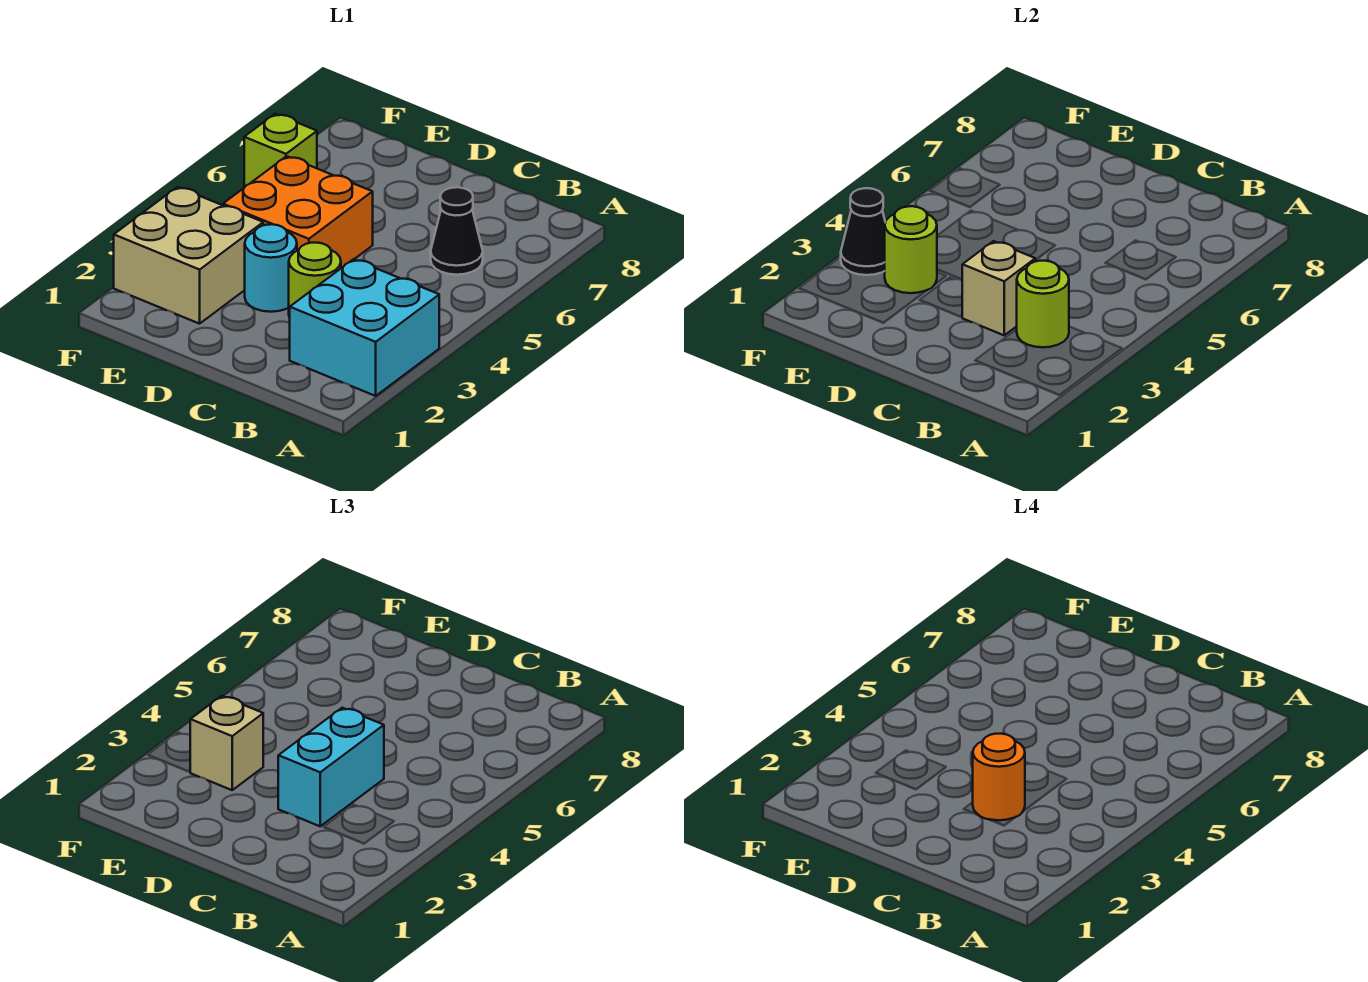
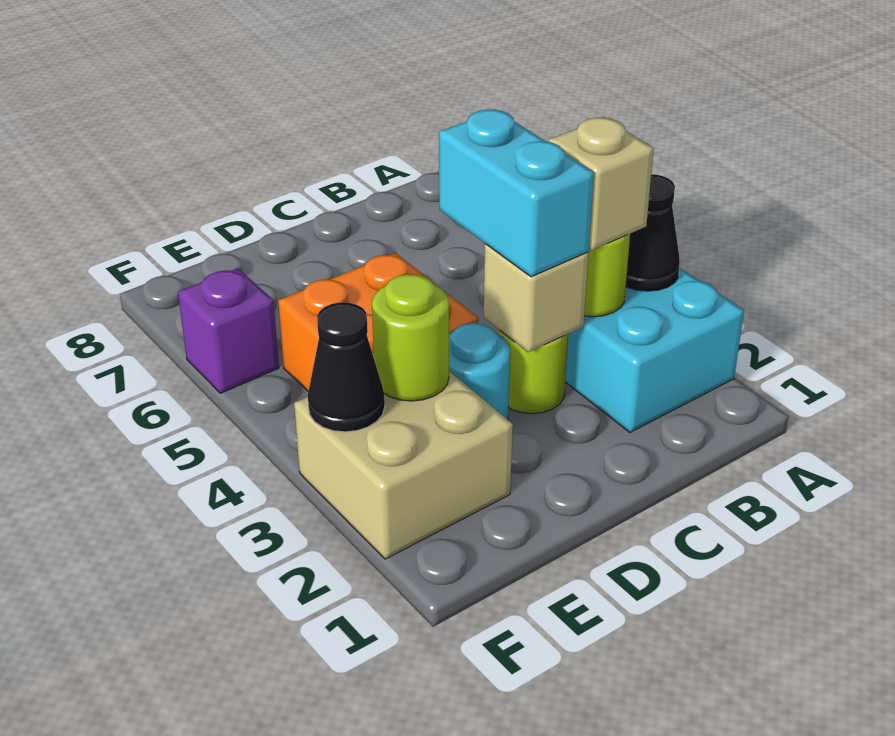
black 1x1 cone [431,187,483,275] -> black 1x1 cone moved to [626,174,680,291]
orange 1x1 round brick [973,734,1025,820] -> none
tan 1x1 brick [190,696,263,790] -> tan 1x1 brick moved to [548,118,654,250]
lime 1x1 brick [244,114,317,188] -> purple 1x1 brick [178,268,279,393]

